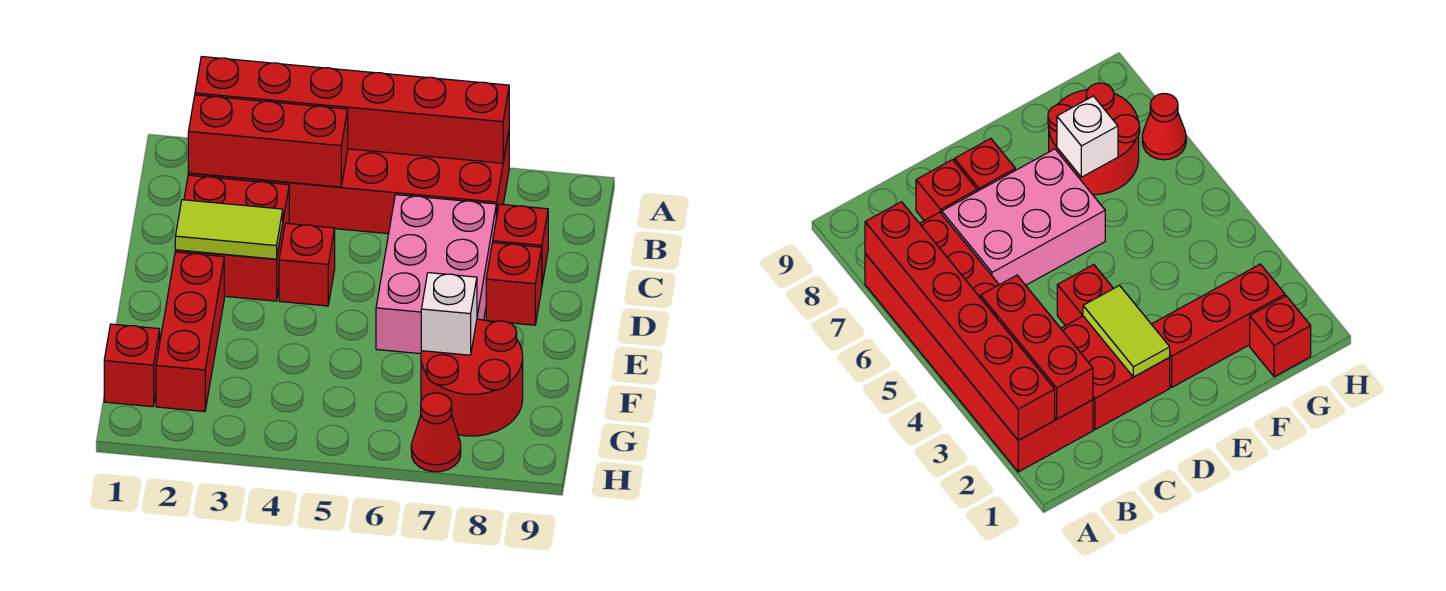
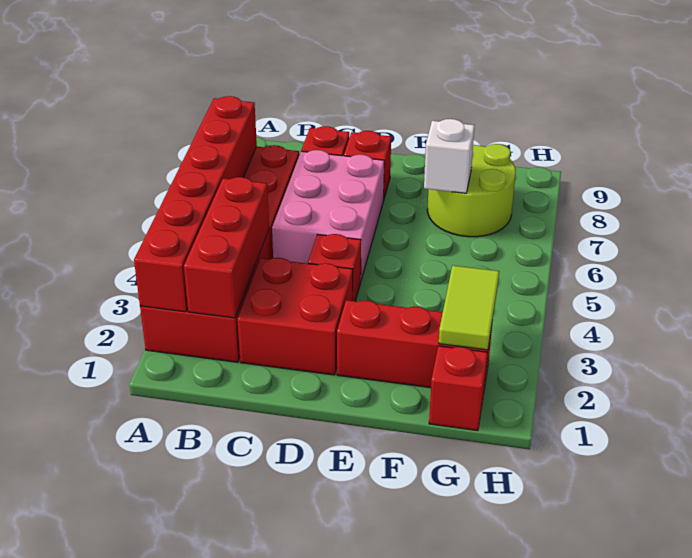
pink 2x3 brick [376,195,496,354] -> pink 2x3 brick turned to [272,150,384,280]
lime 1x2 tile [175,200,283,259] -> lime 1x2 tile moved to [439,266,499,350]
red 2x2 round brick [421,319,523,436] -> lime 2x2 round brick [427,144,516,237]
red 1x1 cone [411,393,461,472] -> none

